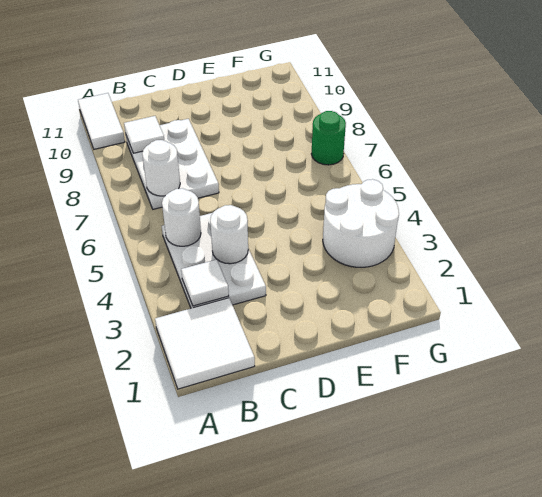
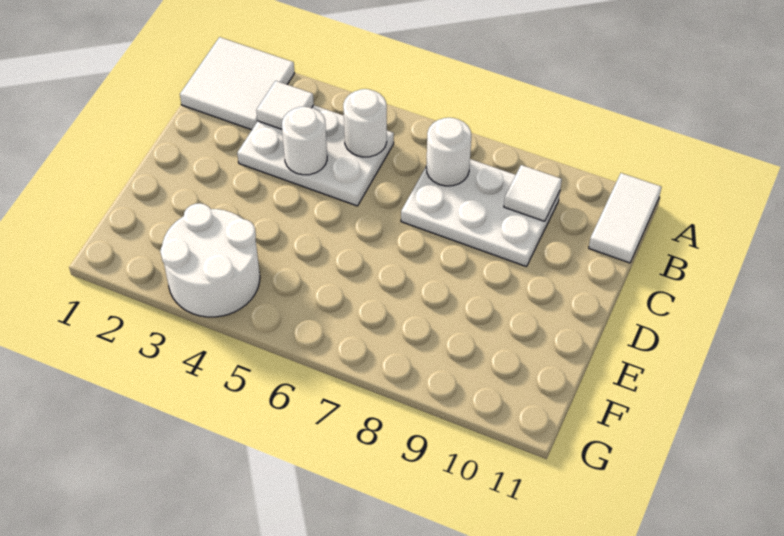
white 1x2 tile [78,93,125,149] -> white 1x2 tile turned to [589,173,661,263]
green 1x1 round brick [311,111,346,165] -> none

